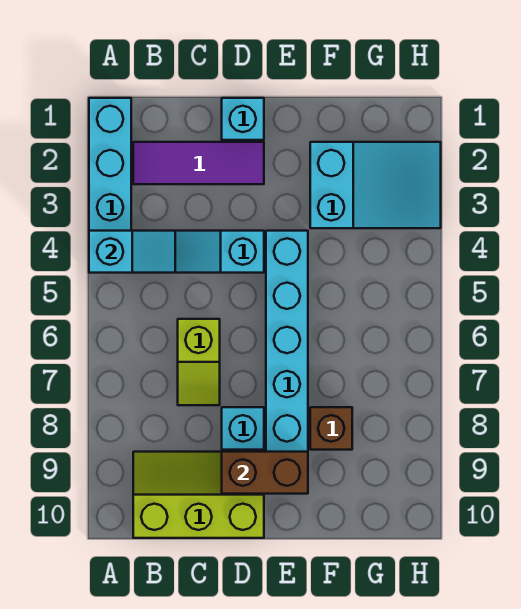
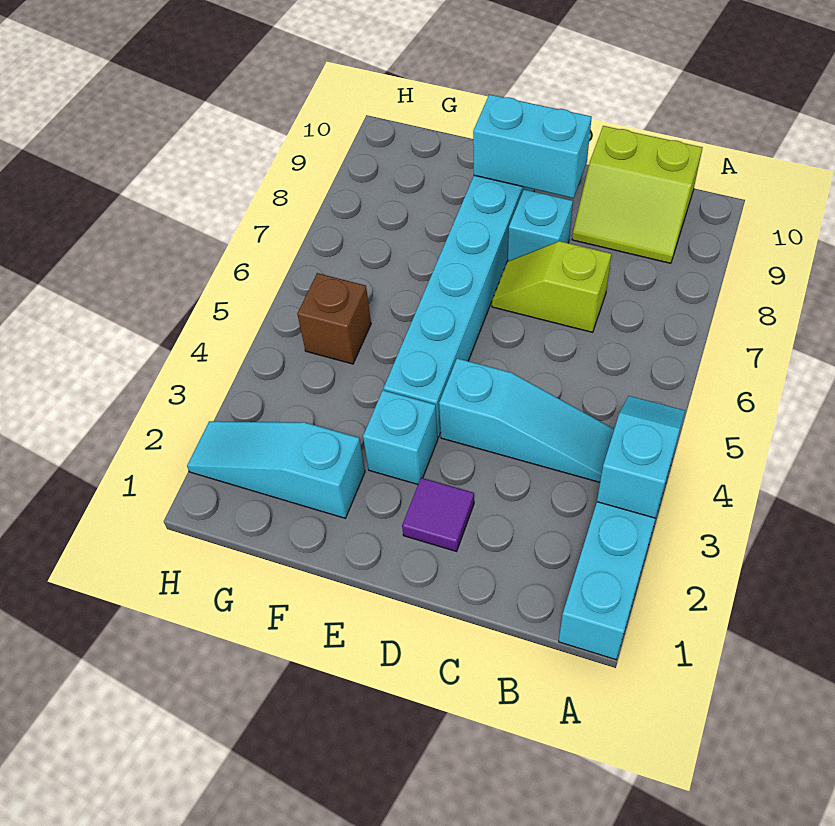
cyan 1x2 slope [89,231,175,273] -> cyan 1x2 slope turned to [597,396,685,518]
purple 1x3 tile [133,142,264,184] -> purple 1x1 tile [402,478,474,551]
lime 2x3 slope [133,452,264,538] -> lime 2x2 slope [572,126,703,263]
lime 1x2 slope [178,319,220,405] -> lime 1x2 slope turned to [492,241,611,332]
cyan 1x1 brick [222,98,264,140] -> cyan 1x1 brick moved to [363,390,438,484]
brown 1x2 brick [222,452,308,494] -> cyan 1x2 brick [473,94,592,198]
cyan 2x3 slope [310,142,441,228] -> cyan 1x3 slope [187,421,365,518]
brown 1x1 brick [310,407,352,450] -> brown 1x1 brick moved to [297,273,371,364]

